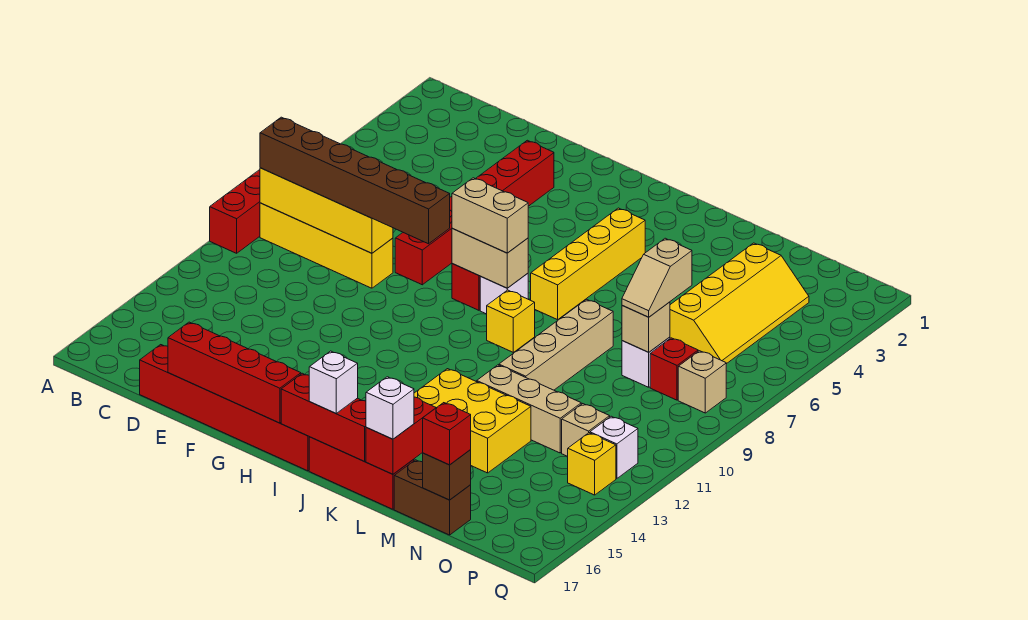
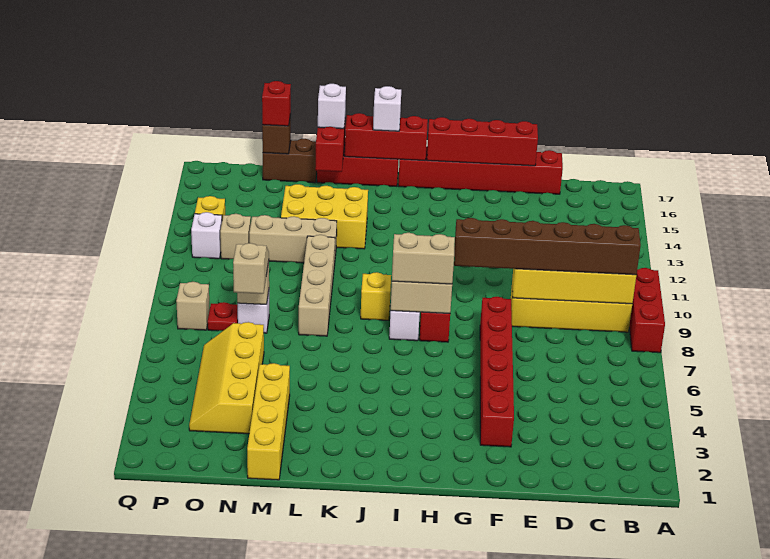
yellow 1x4 brick [531,208,645,320] -> yellow 1x4 brick moved to [247,363,290,480]
red 1x1 brick [650,338,698,400] -> red 1x1 plate [208,302,238,331]

